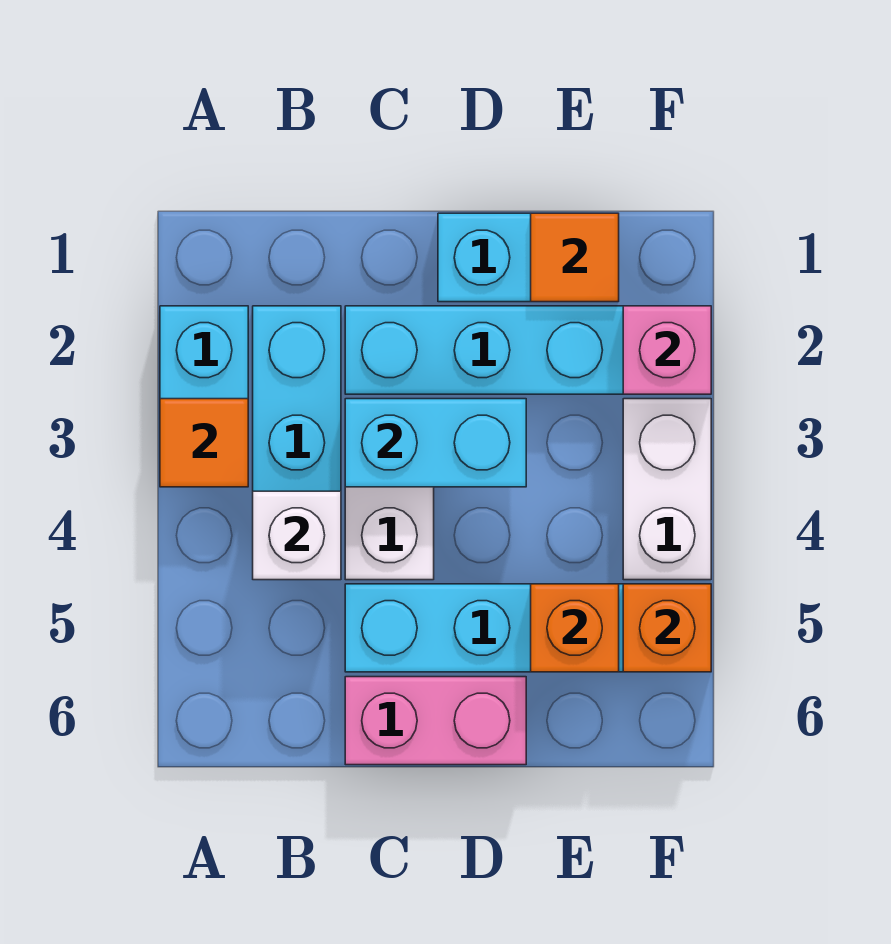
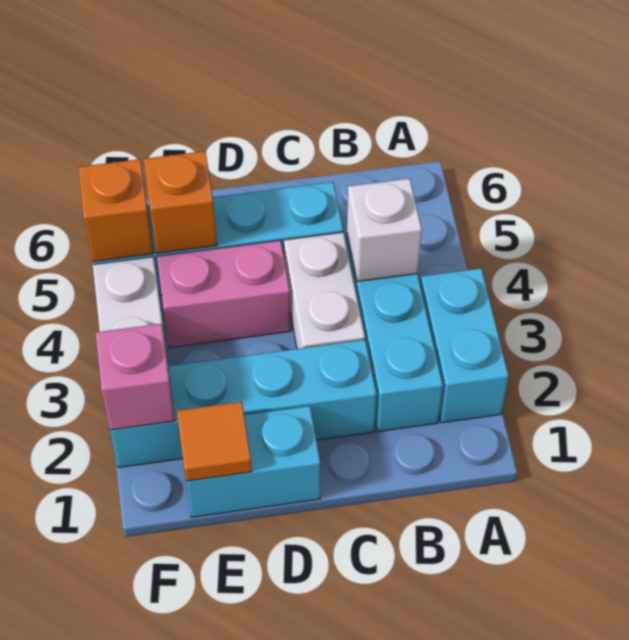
orange 1x1 tile [160,399,248,487] -> none
cyan 1x2 brick [345,399,526,487] -> none
pink 1x2 brick [345,677,526,765] -> pink 1x2 brick moved to [157,241,291,348]

